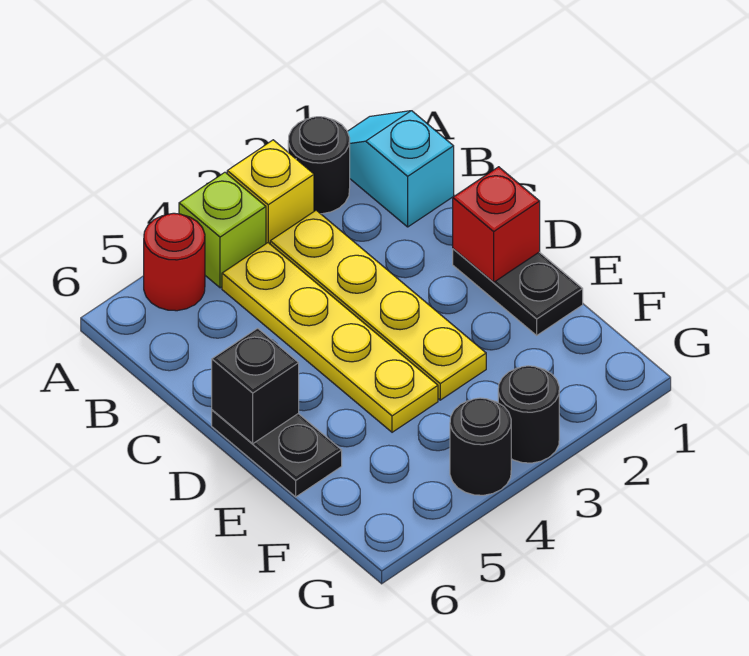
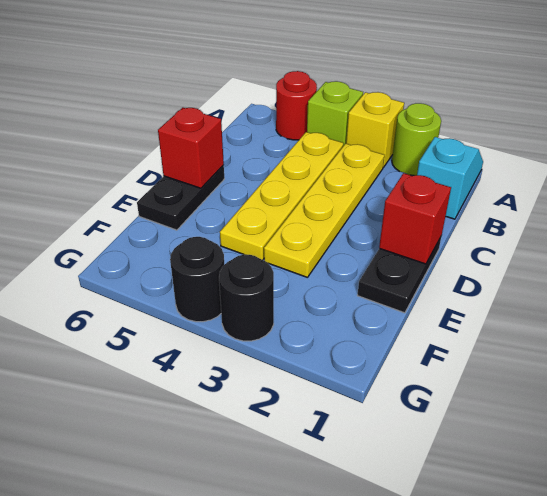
black 1x1 round brick [288,117,350,214] -> lime 1x1 round brick [392,103,441,175]
black 1x1 brick [212,328,299,444] -> red 1x1 brick [158,108,224,188]

